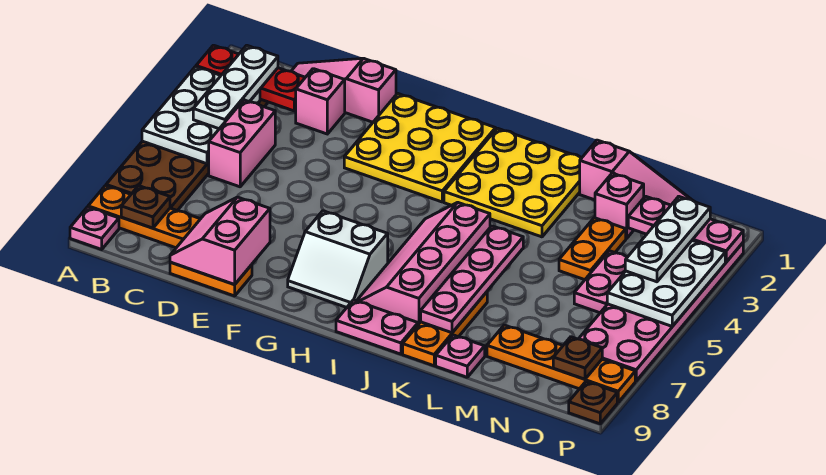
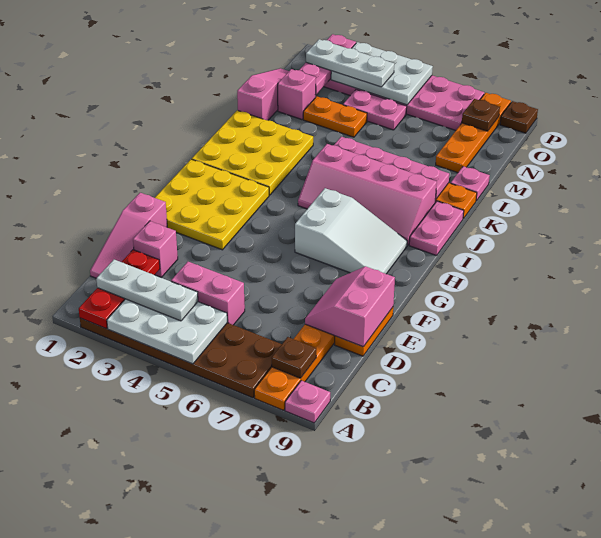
pink 2x2 slope [170,197,270,285] -> pink 2x2 slope turned to [305,266,395,347]
white 2x2 slope [288,211,388,307] -> white 2x3 slope [295,188,407,274]

